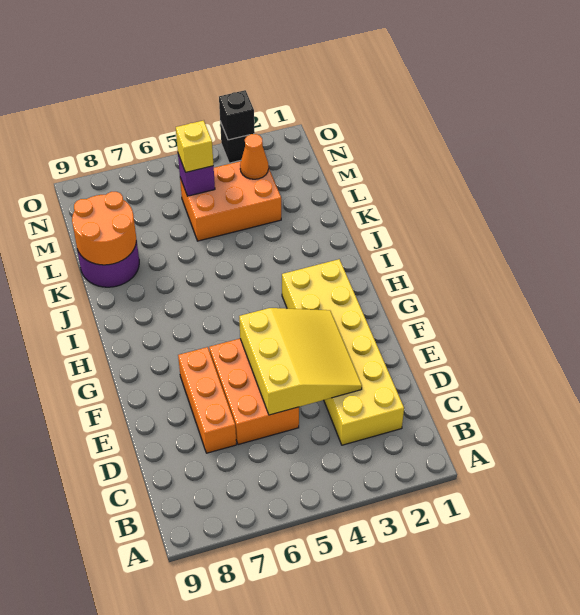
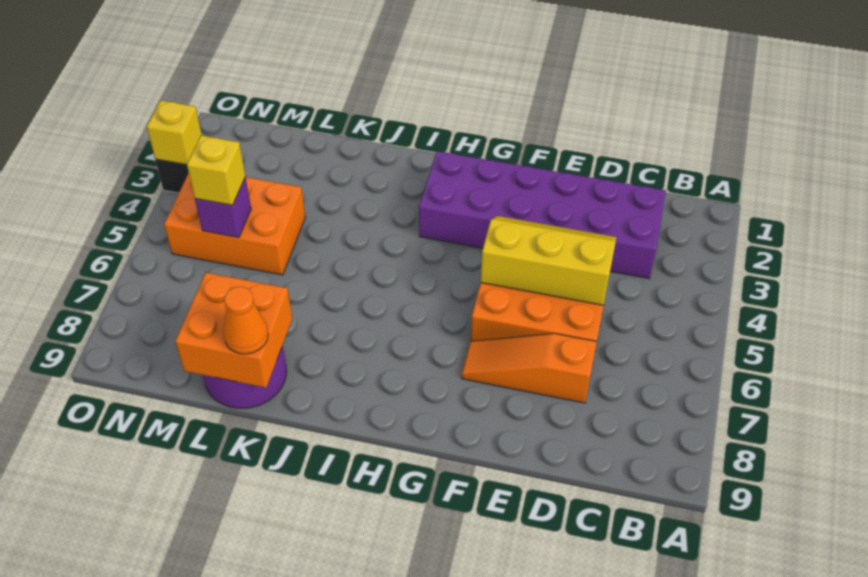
yellow 2x6 brick [282,259,404,445] -> purple 2x6 brick [419,151,666,279]
yellow 3x3 slope [239,308,362,415] -> yellow 2x3 slope [481,216,616,305]
orange 1x3 brick [178,347,236,453] -> orange 1x3 slope [462,334,597,403]
orange 2x2 round brick [72,192,136,265] -> orange 2x2 brick [175,273,292,388]
orange 2x3 brick [180,161,281,241] -> orange 2x3 brick turned to [164,173,305,275]
orange 1x1 cone [240,134,269,179] -> orange 1x1 cone moved to [223,287,268,354]
black 1x1 brick [219,90,255,140] -> yellow 1x1 brick [147,100,202,165]

